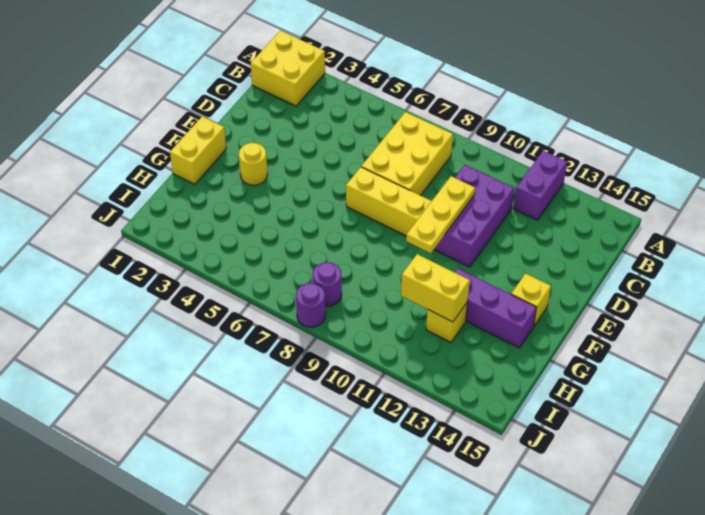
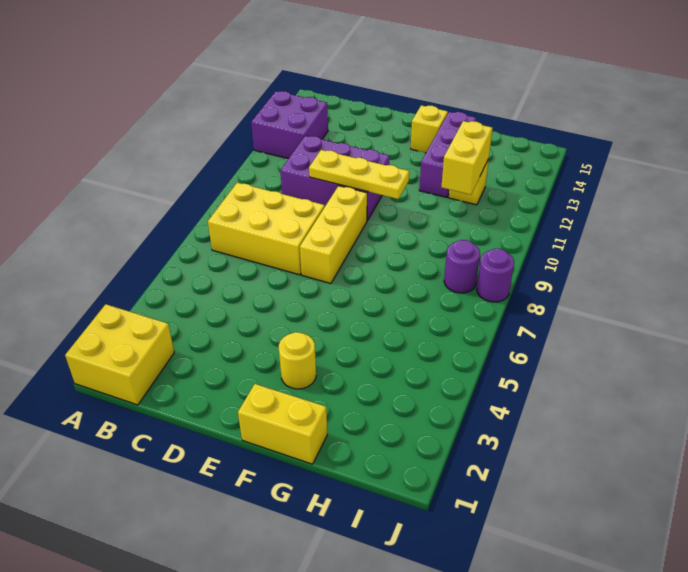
purple 1x2 brick [514,151,567,220] -> purple 2x2 brick [251,91,328,159]

